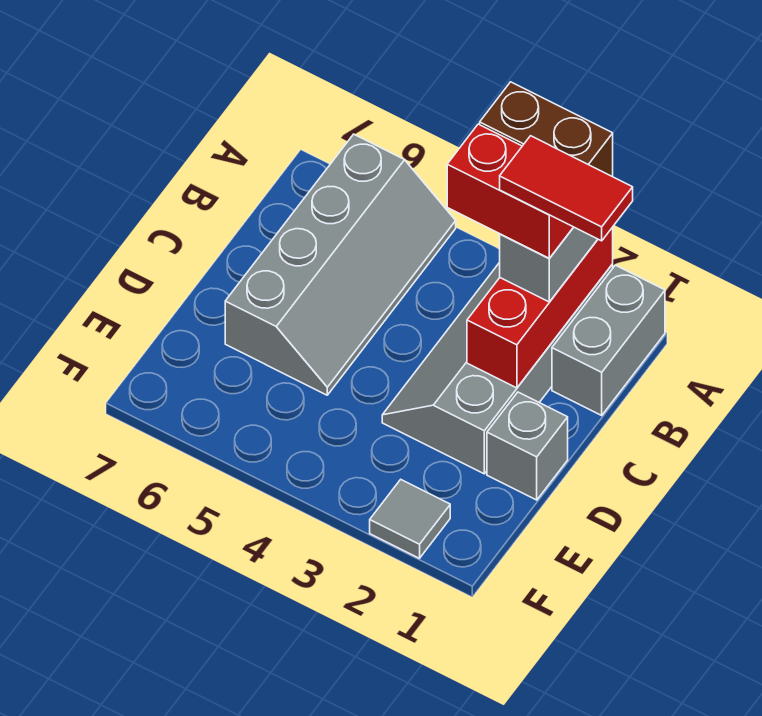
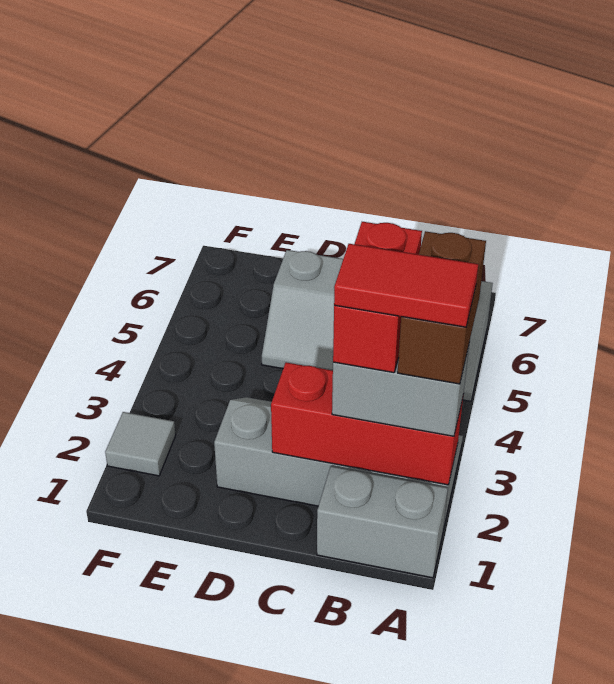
red 1x2 tile [500,136,633,241] -> red 1x2 tile turned to [334,244,478,327]
grey 1x1 brick [487,392,568,500] -> none

